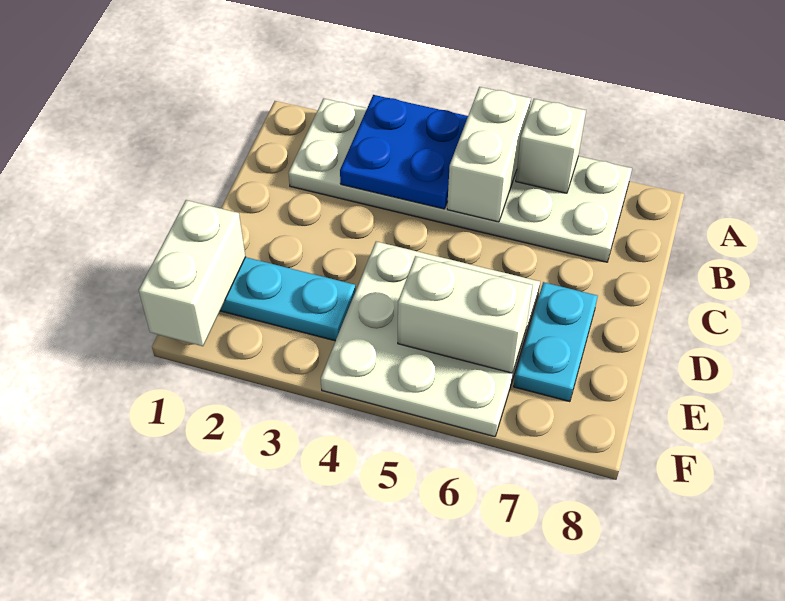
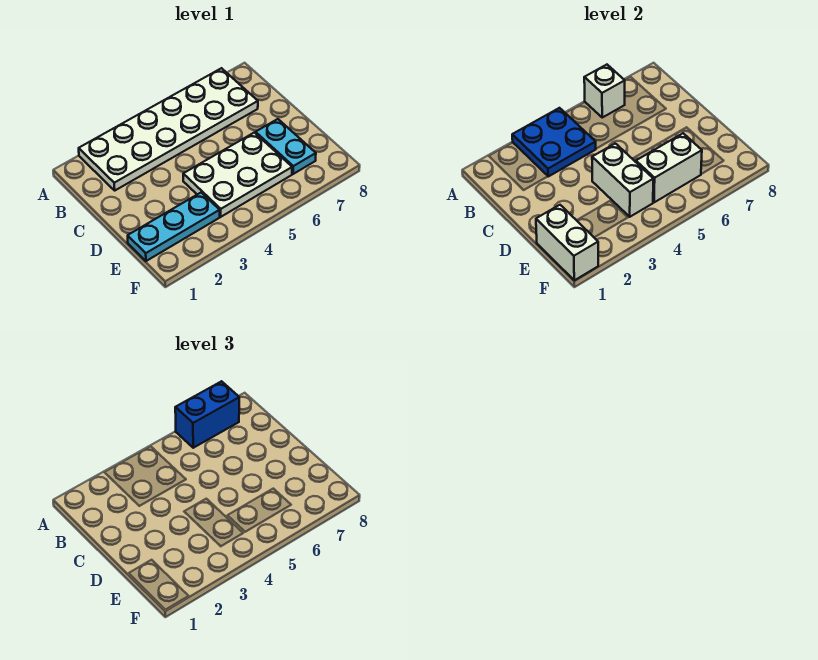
white 1x2 brick [447,87,531,222] -> white 1x2 brick moved to [592,143,653,217]
none -> blue 1x2 brick [175,381,239,448]
white 3x3 plate [321,242,540,437] -> white 2x3 plate [183,133,292,217]

